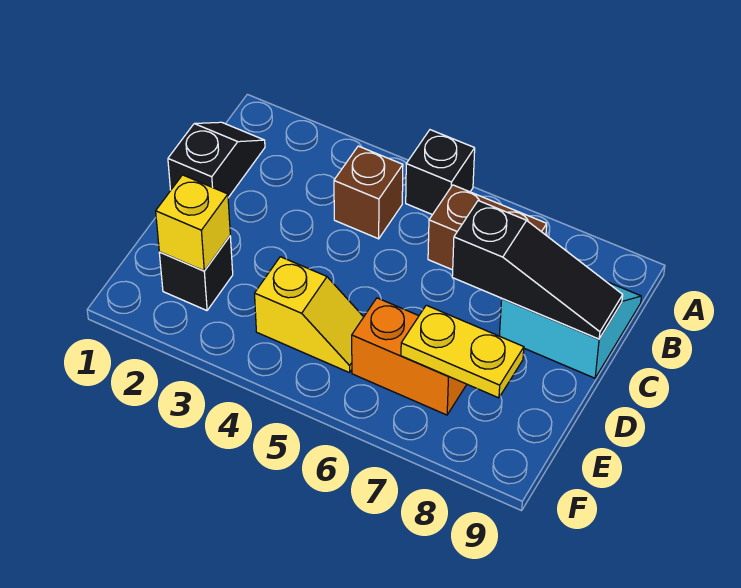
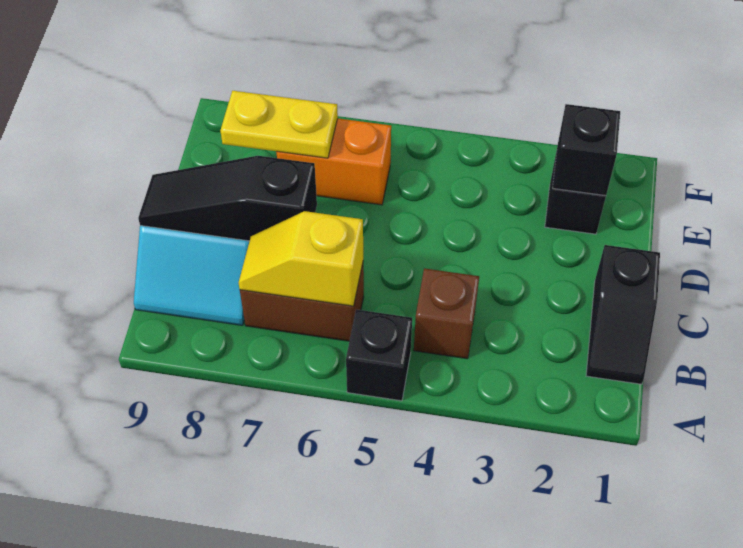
yellow 1x1 brick [156,175,230,271] -> black 1x1 brick [552,104,620,196]
yellow 1x2 slope [255,257,363,373] -> yellow 1x2 slope moved to [239,211,363,306]

